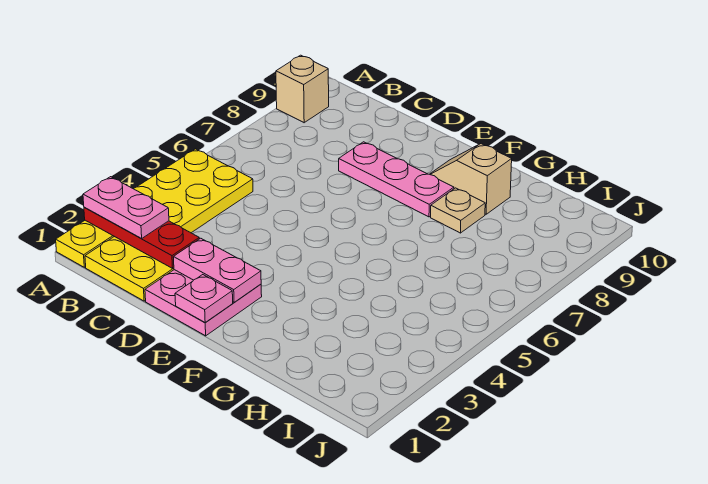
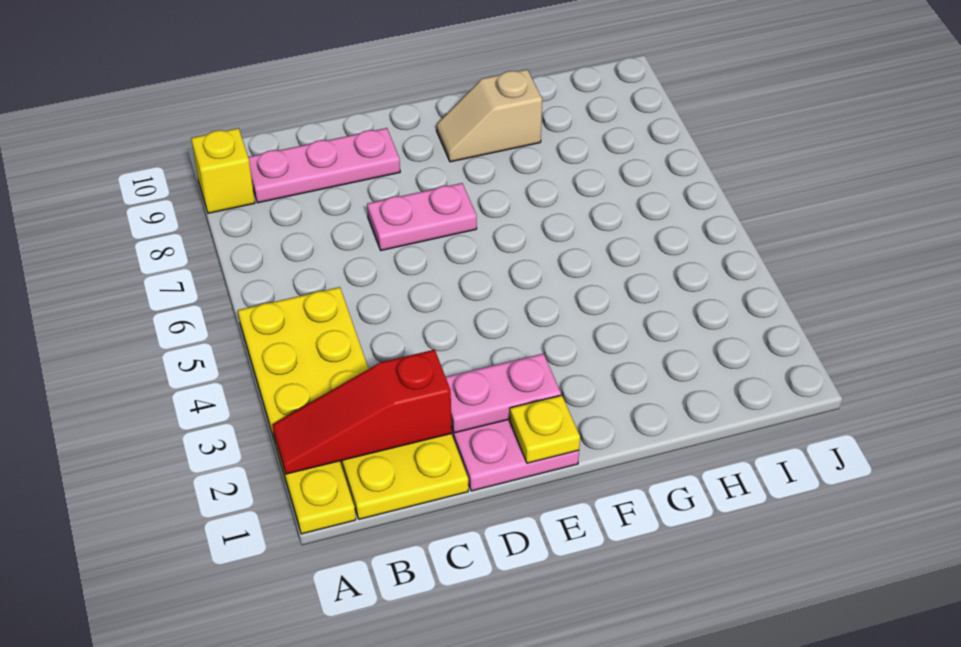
red 1x3 plate [84,207,199,268] -> red 1x3 slope [272,350,452,474]
pink 1x2 plate [83,177,169,239] -> pink 1x2 plate moved to [367,183,477,251]
tan 1x1 brick [276,55,329,123] -> yellow 1x1 brick [191,128,255,213]
pink 1x3 plate [339,142,454,217] -> pink 1x3 plate moved to [248,128,400,203]
pink 1x1 plate [175,275,233,323] -> yellow 1x1 plate [510,395,580,463]
tan 1x1 plate [431,188,485,233] -> none

